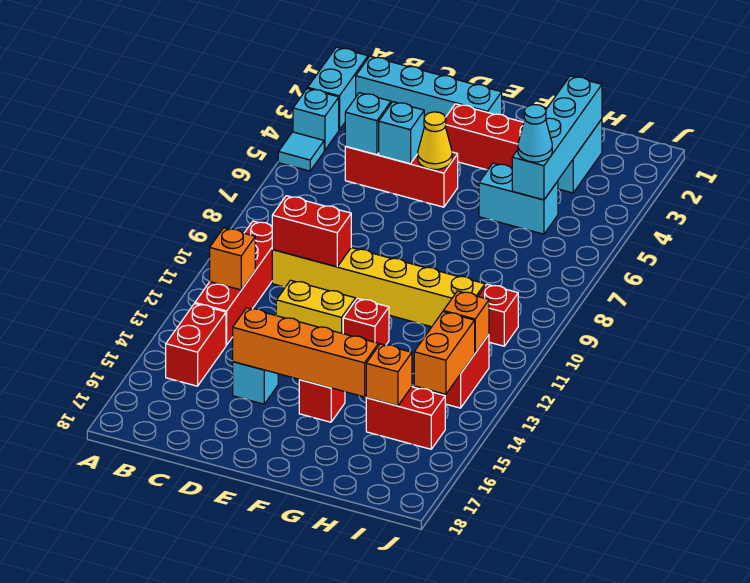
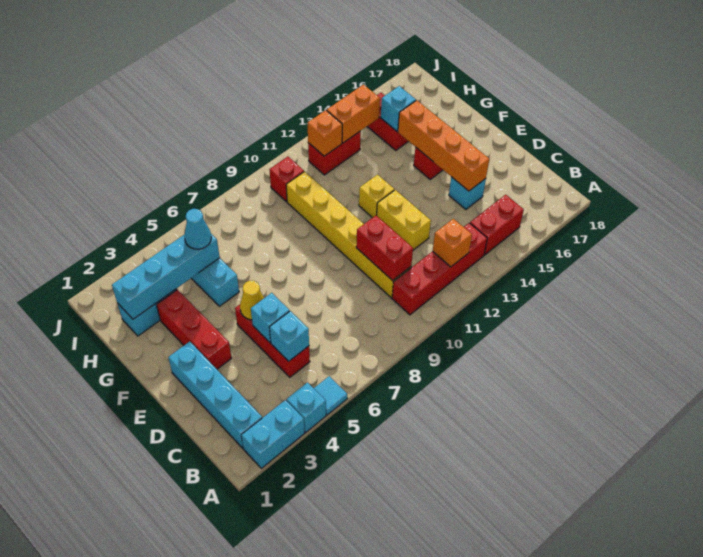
red 1x1 brick [343,298,389,345] -> yellow 1x1 brick [359,175,394,218]
orange 1x1 brick [366,344,412,406] -> cyan 1x1 brick [381,86,416,131]

